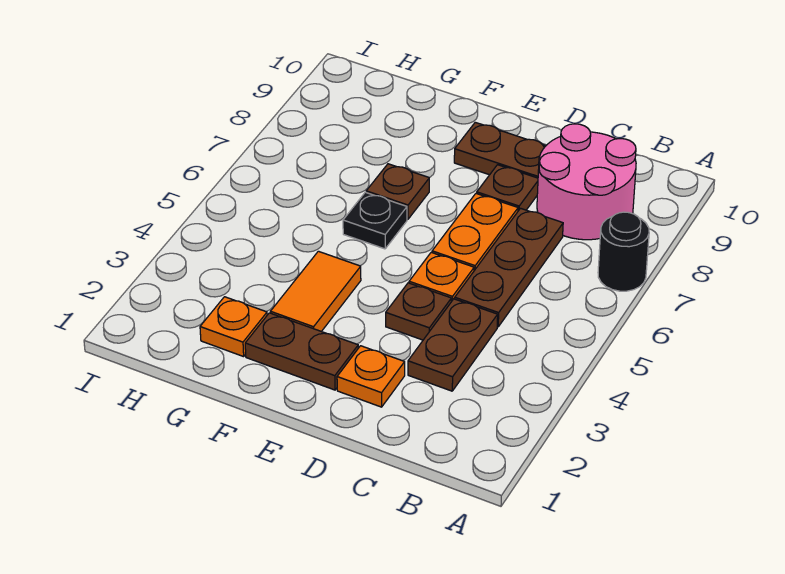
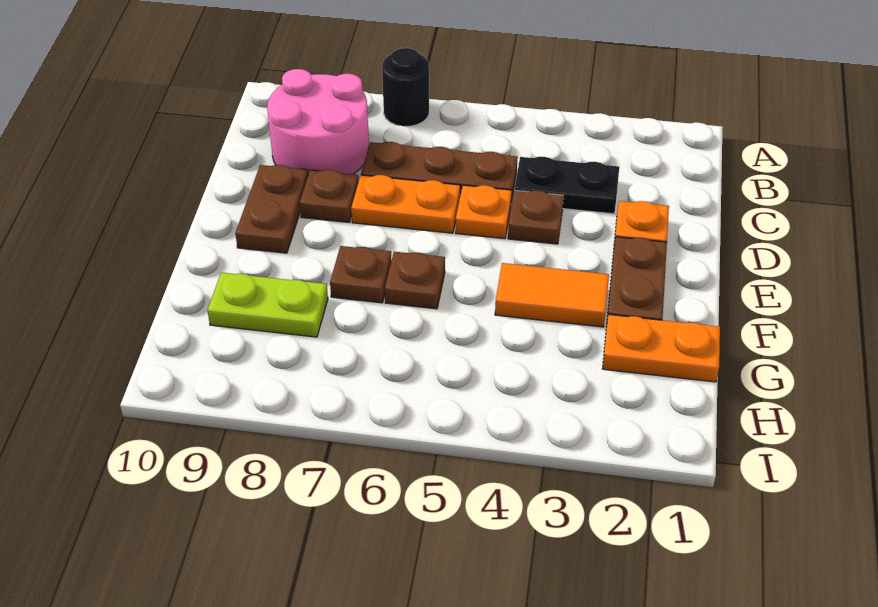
brown 1x2 plate [408,299,498,391] -> black 1x2 plate [515,157,619,214]
black 1x1 plate [343,192,407,249] -> brown 1x1 plate [385,252,445,309]
orange 1x1 plate [200,297,267,357] -> orange 1x2 plate [603,314,720,382]
none -> lime 1x2 plate [207,272,328,337]

